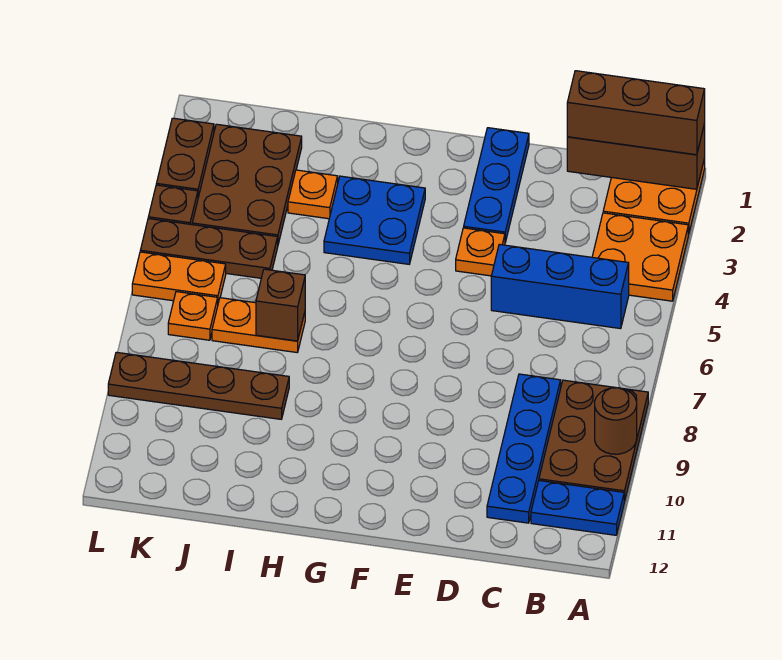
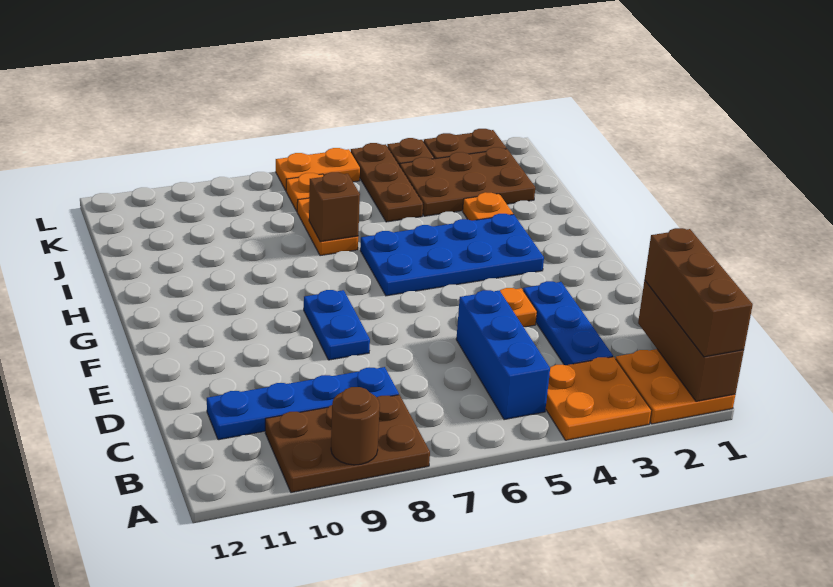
blue 1x2 plate [531,481,624,535] -> blue 1x2 plate moved to [304,290,370,360]
blue 1x3 plate [464,128,529,242] -> blue 1x3 plate turned to [523,281,613,365]
blue 2x2 plate [324,176,425,264] -> blue 2x4 plate [360,214,544,296]
brown 1x4 plate [108,352,289,419] -> none
orange 1x2 plate [132,252,226,303] -> orange 1x2 plate turned to [276,148,360,191]

